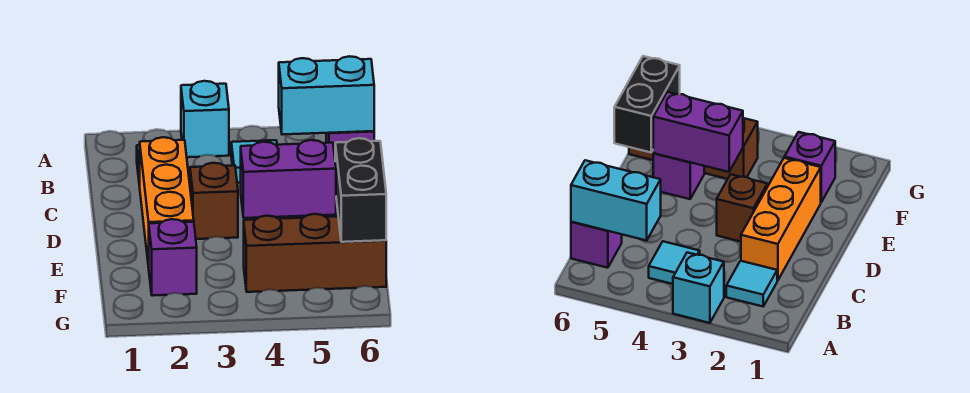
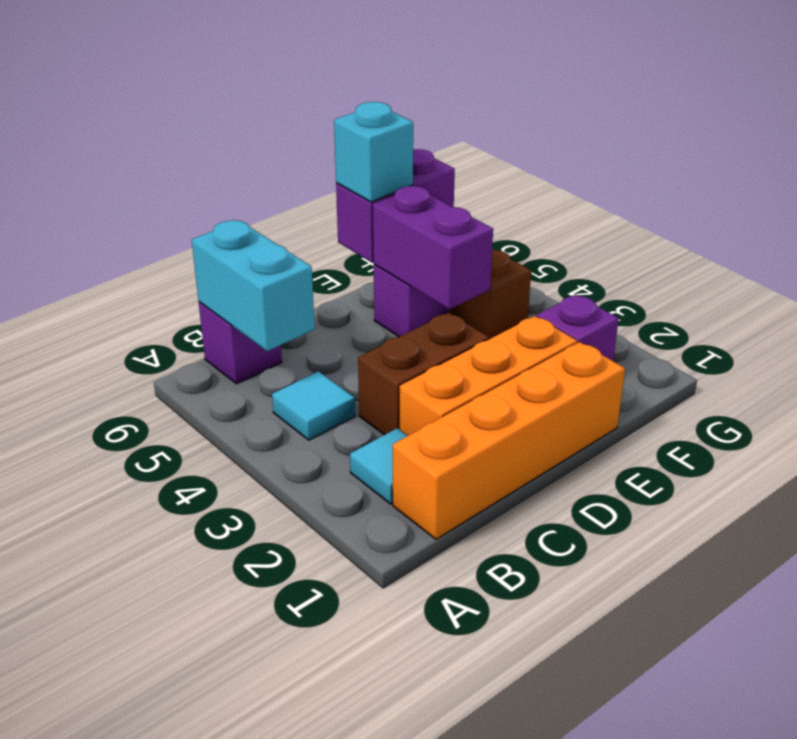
cyan 1x1 brick [181,81,229,157] -> cyan 1x1 brick moved to [334,102,413,202]
none -> orange 1x4 brick [393,342,625,539]
brown 1x1 brick [190,163,238,239] -> brown 1x2 brick [358,313,489,435]
black 1x2 brick [335,138,386,242] -> purple 1x2 brick [336,149,455,263]

